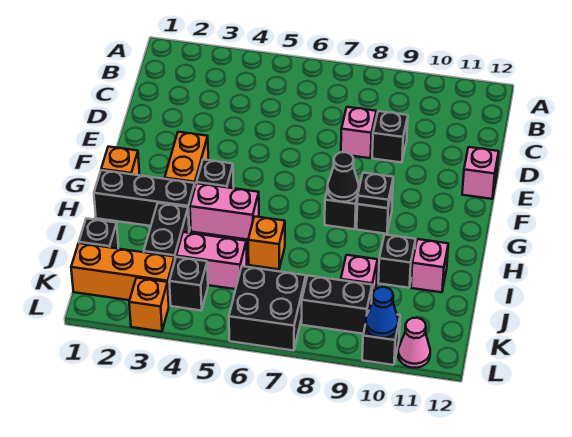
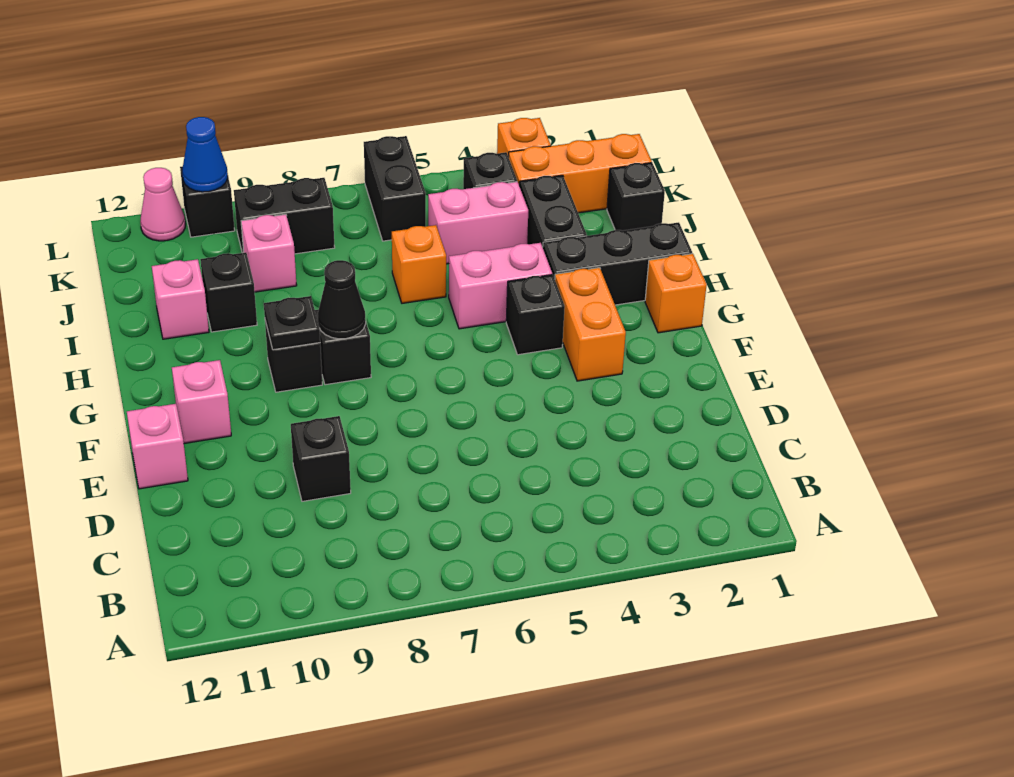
pink 1x1 brick [341,107,376,158] -> pink 1x1 brick moved to [172,360,231,443]
black 2x2 brick [229,266,306,351] -> black 1x2 brick [364,136,426,241]

